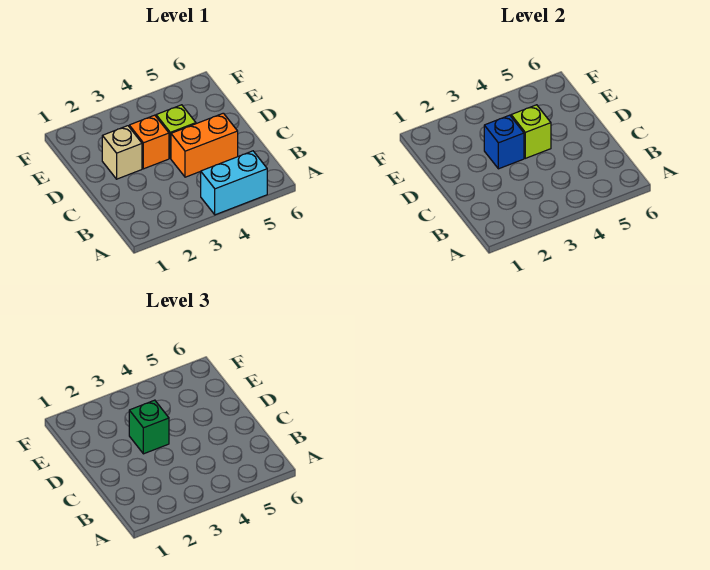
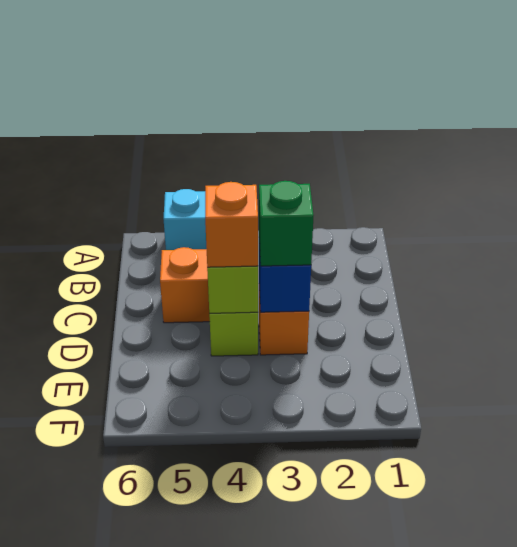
tan 1x1 brick [102,126,142,179] -> none
none -> orange 1x1 brick [205,182,258,267]

